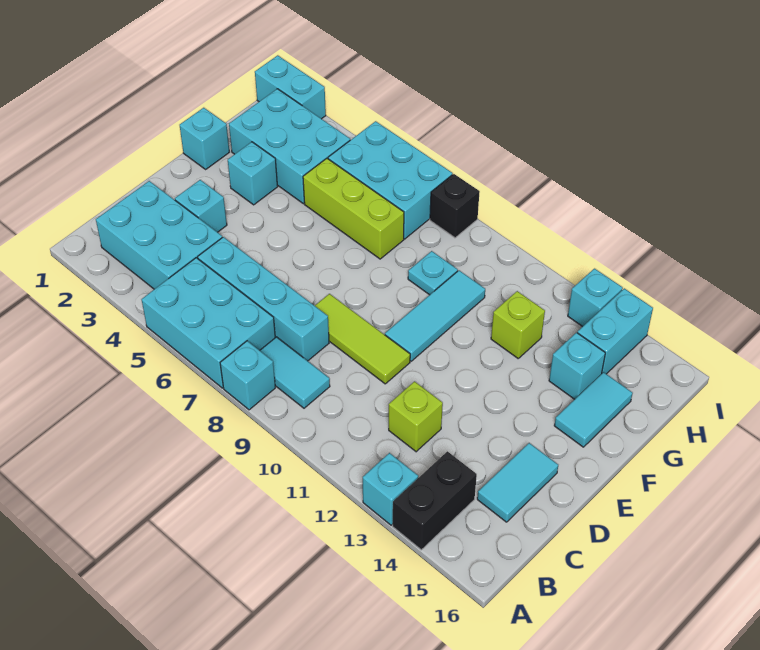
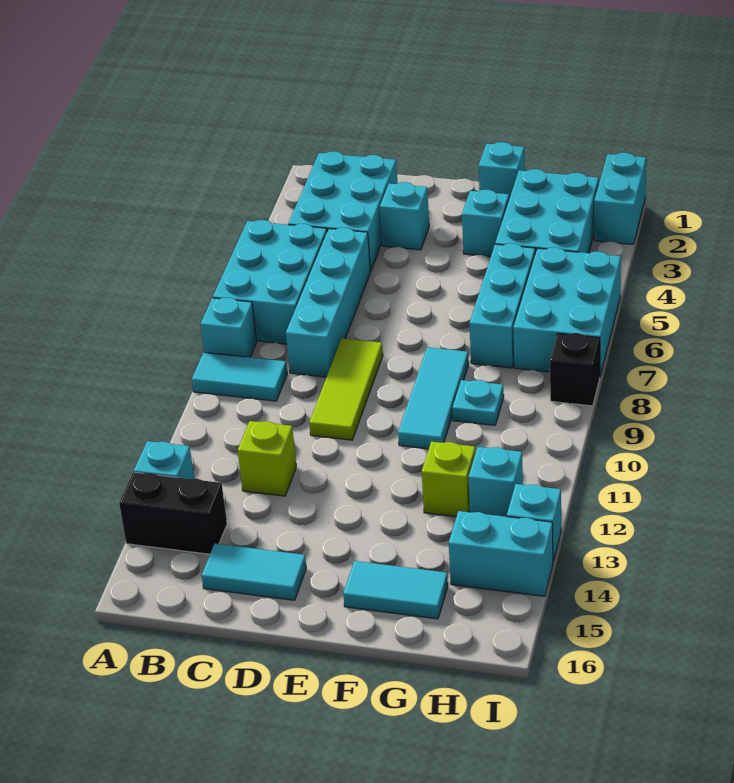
cyan 1x2 tile [260,337,330,408] -> cyan 1x2 tile turned to [192,352,287,401]
cyan 1x3 tile [385,270,485,361] -> cyan 1x3 tile turned to [398,347,469,449]
lime 1x3 brick [303,158,404,259] -> cyan 1x3 brick [470,243,535,368]
cyan 1x1 brick [549,333,605,399] -> cyan 1x1 brick moved to [469,447,523,517]

